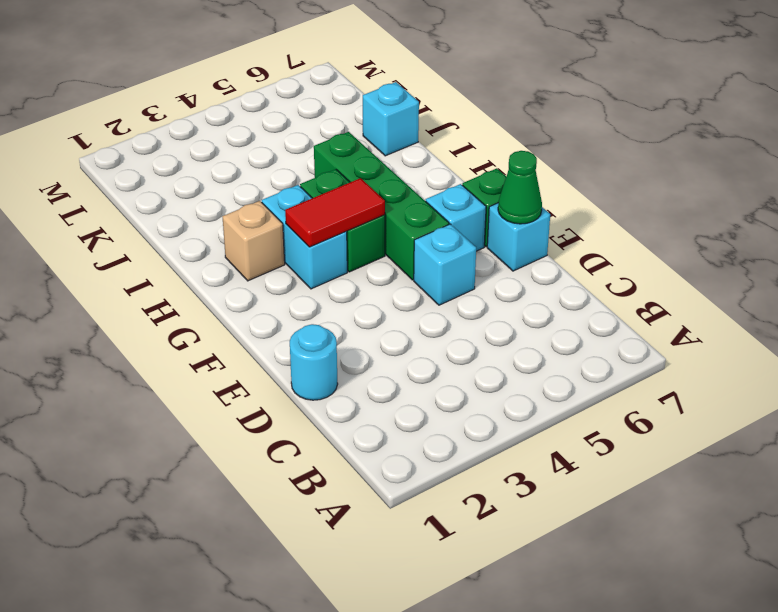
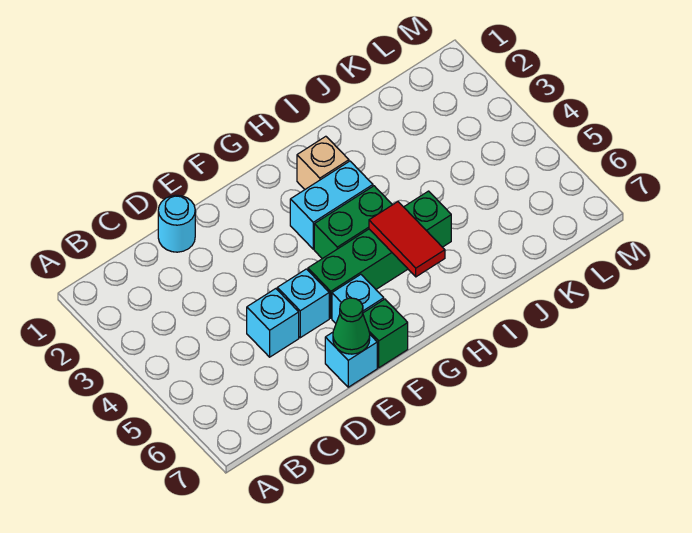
red 1x2 tile [285,178,385,247] -> red 1x2 tile moved to [369,202,445,277]
cyan 1x1 brick [363,82,419,156] -> cyan 1x1 brick moved to [247,289,299,357]

